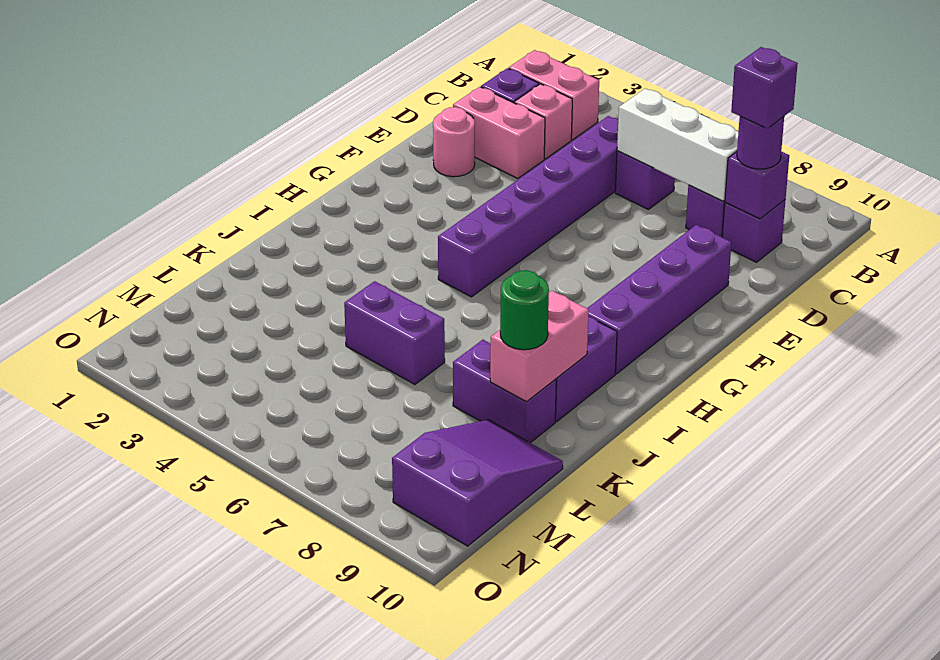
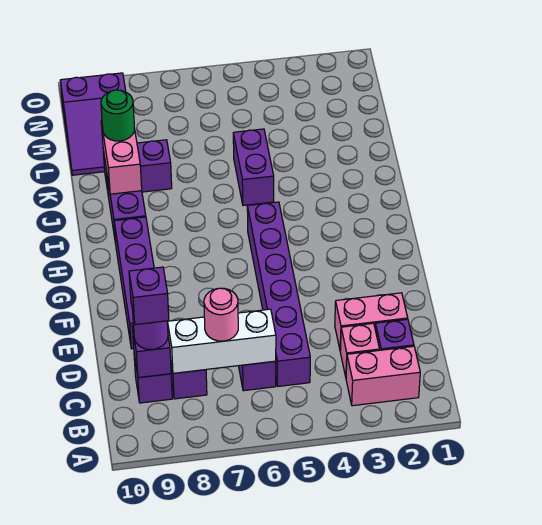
pink 1x1 round brick [433,107,475,177] -> pink 1x1 round brick moved to [204,288,238,341]
purple 1x2 brick [344,281,445,384] -> purple 1x2 brick turned to [233,129,274,205]

